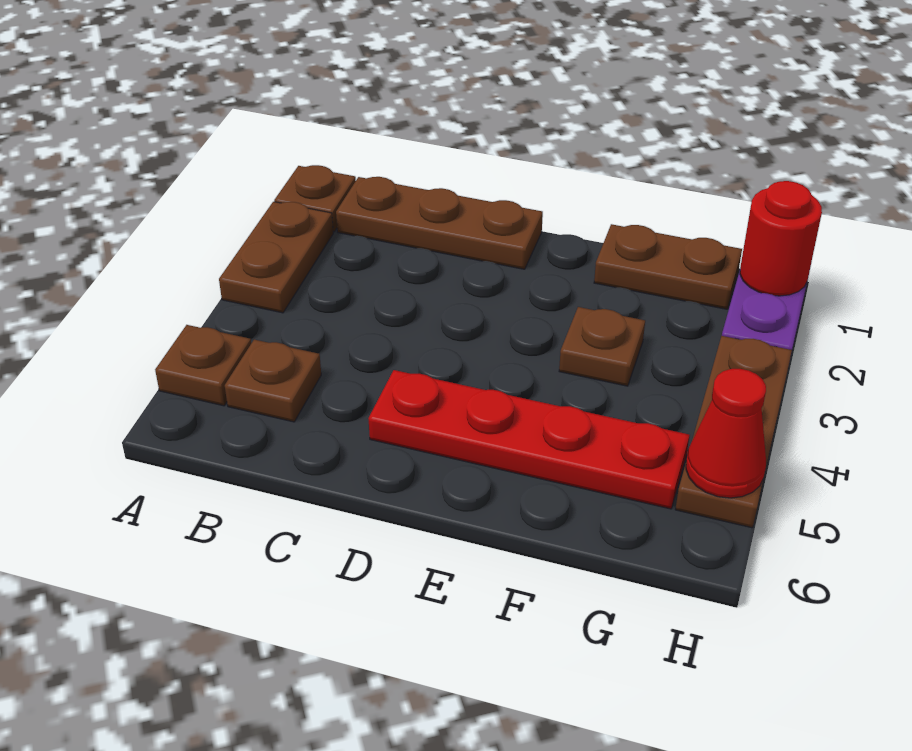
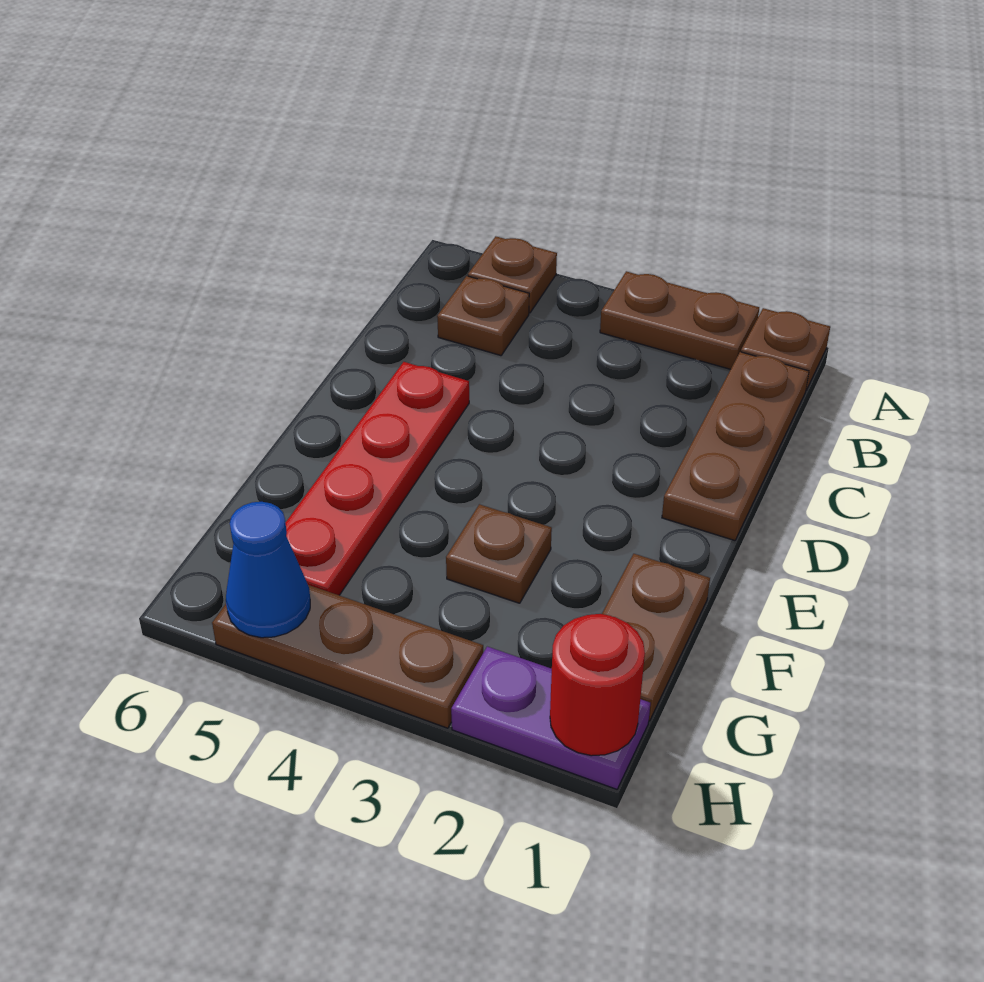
red 1x1 cone [686,369,766,498] -> blue 1x1 cone [226,502,310,638]

